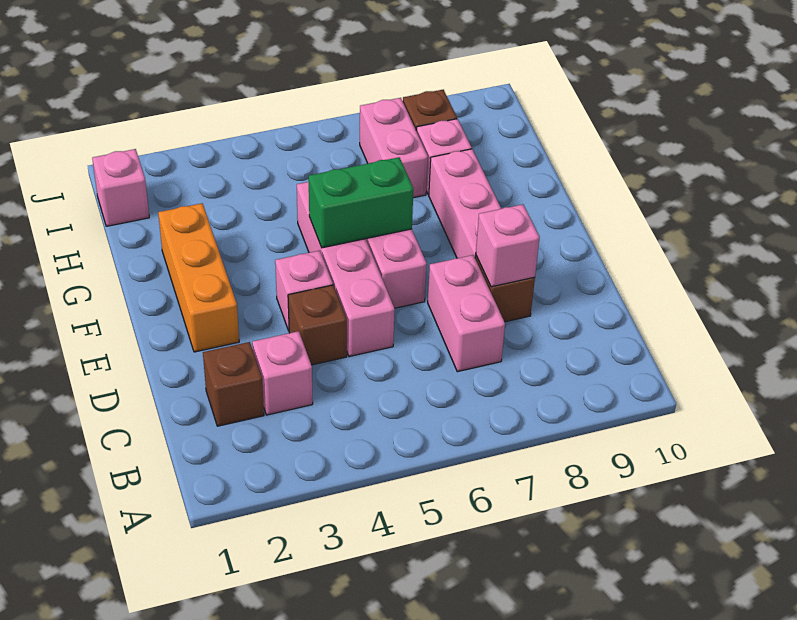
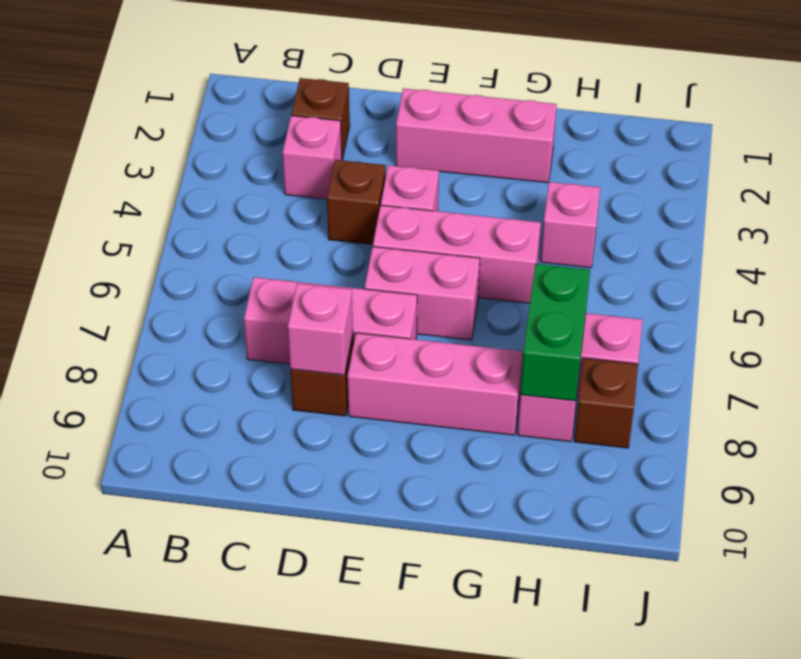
pink 1x2 brick [428,255,505,372] -> pink 1x3 brick [244,277,417,364]
pink 1x4 brick [297,182,395,357] -> pink 1x3 brick [373,205,541,303]
orange 1x3 brick [158,203,239,352] -> pink 1x3 brick [396,88,557,183]
green 1x2 brick [309,157,414,248] -> green 1x2 brick moved to [520,264,590,401]
pink 1x1 brick [92,149,149,226] -> pink 1x1 brick moved to [541,182,600,268]

